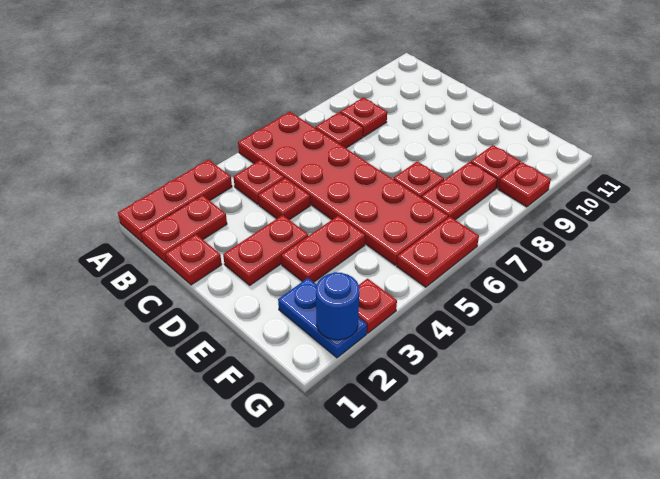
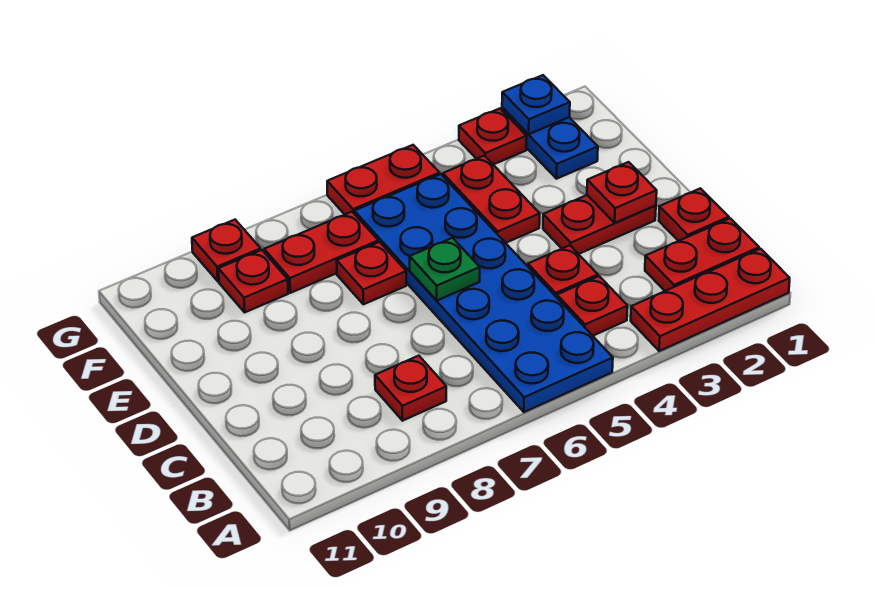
red 2x6 plate [238,112,448,265] -> blue 2x6 plate [354,174,613,412]
red 1x1 plate [315,112,363,148] -> red 1x1 plate moved to [587,162,657,223]
none -> green 1x1 plate [410,238,480,301]
red 1x2 plate [281,216,365,282] -> red 1x2 plate turned to [443,156,540,243]
blue 1x1 round brick [316,272,359,340] -> blue 1x1 plate [502,75,570,134]

